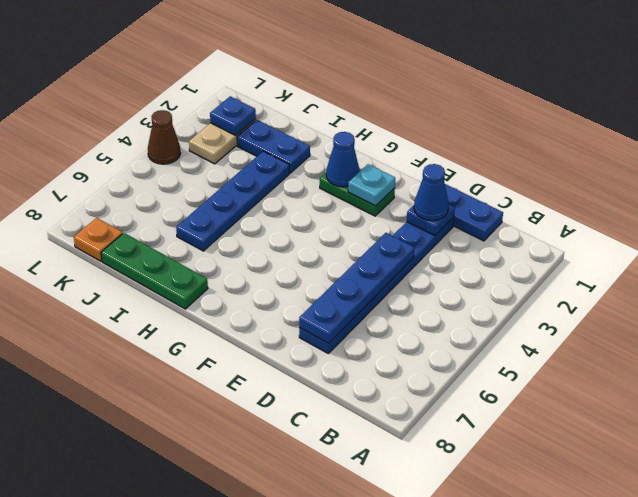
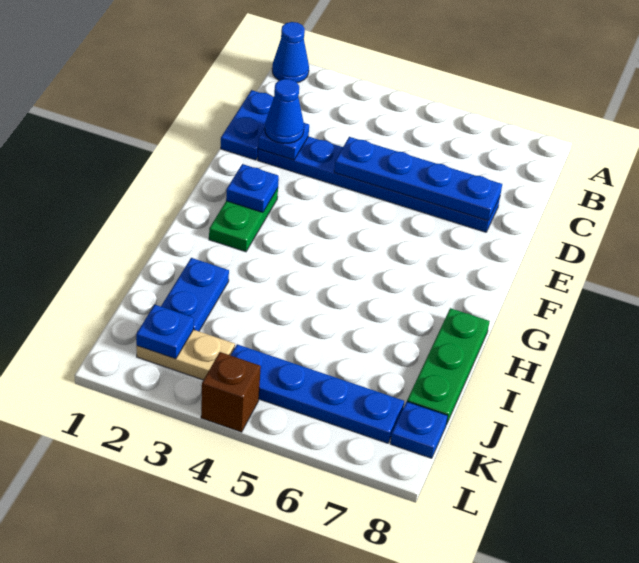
cyan 1x1 plate [348,164,395,206] -> blue 1x1 plate [226,164,279,212]
blue 1x1 cone [326,132,360,187] -> blue 1x1 cone moved to [272,22,309,83]
blue 1x4 plate [176,151,289,251] -> blue 1x4 plate moved to [231,344,404,443]
orange 1x1 plate [74,218,123,261] -> blue 1x1 plate [390,402,448,458]
brown 1x1 cone [148,110,181,164] -> brown 1x1 brick [201,352,261,432]

